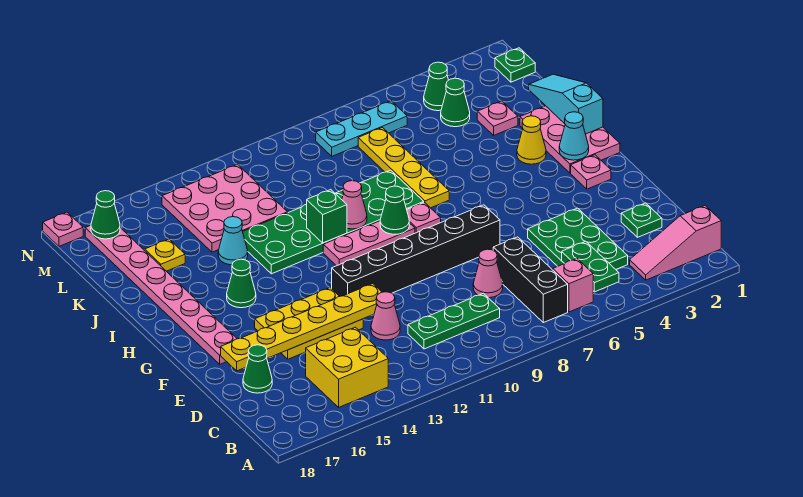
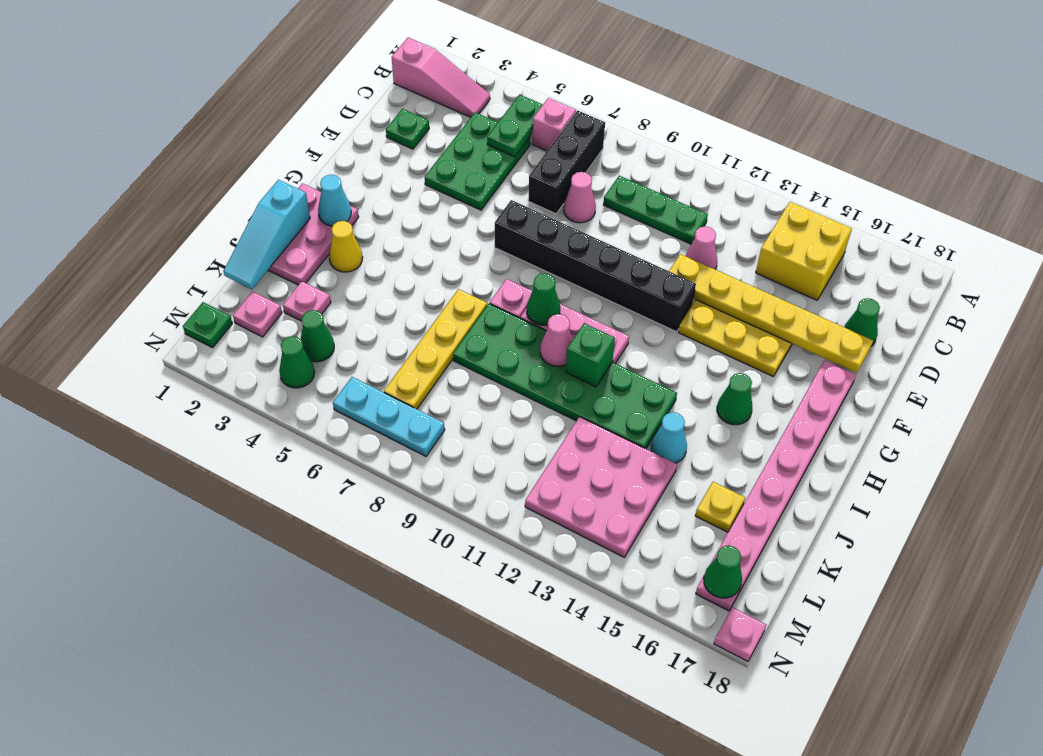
pink 1x1 plate [571,155,611,189] -> pink 1x1 plate moved to [233,292,282,337]

